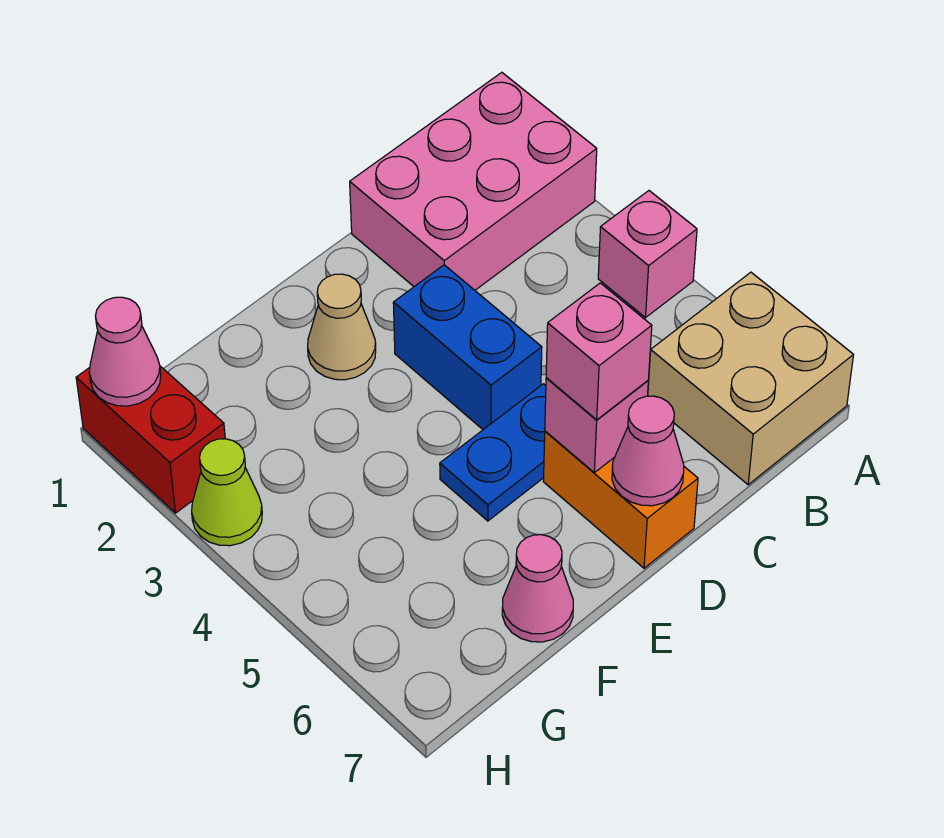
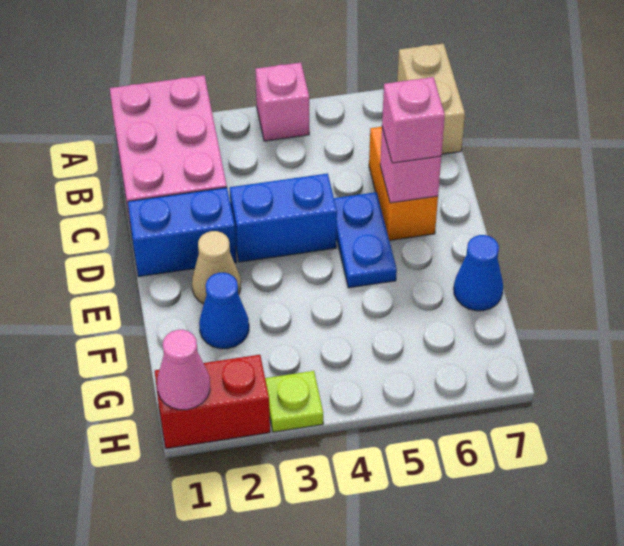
tan 2x2 brick [648,272,853,485] -> tan 1x2 brick [397,43,465,154]
none -> blue 1x2 brick [128,188,237,277]
orange 1x2 brick [543,431,698,568] -> orange 1x2 brick turned to [369,127,438,240]
pink 1x1 cone [612,396,684,506] -> none
none -> blue 1x1 cone [199,273,249,349]
pink 1x1 cone [502,535,573,642] -> blue 1x1 cone [454,235,503,311]
lime 1x1 cone [192,439,262,546] -> lime 1x1 plate [265,371,323,432]

